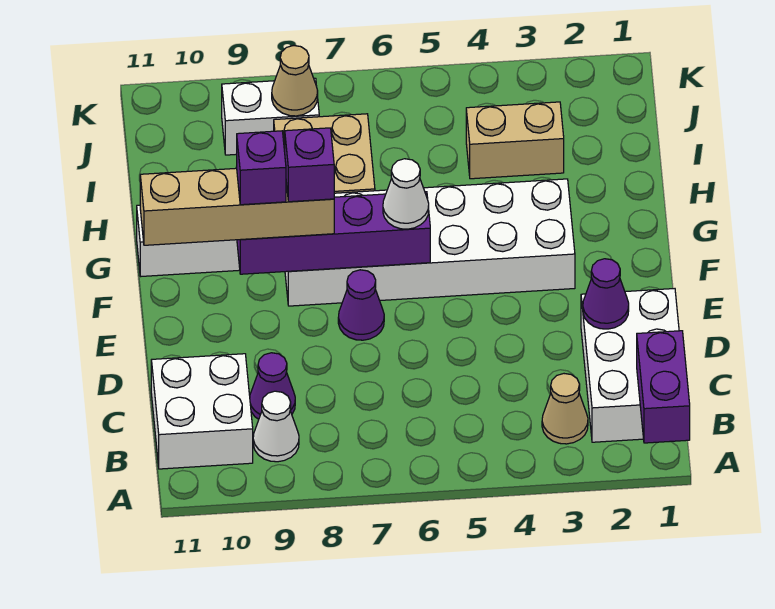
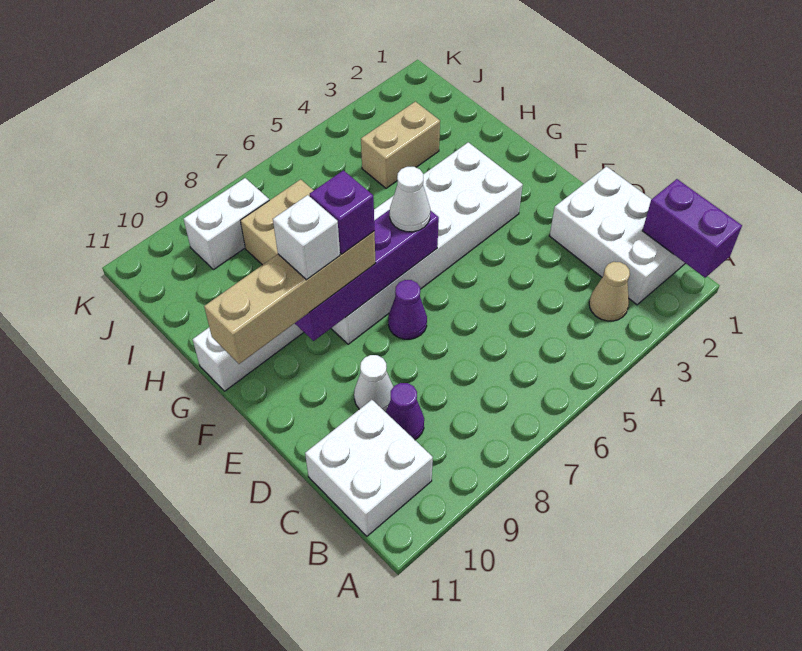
white 1x1 cone [253,391,299,462] -> white 1x1 cone moved to [354,355,393,412]
purple 1x1 cone [583,259,629,329] -> none
purple 1x1 brick [237,131,286,205] -> white 1x1 brick [273,195,340,280]
tan 1x1 cone [272,46,318,116] -> none

